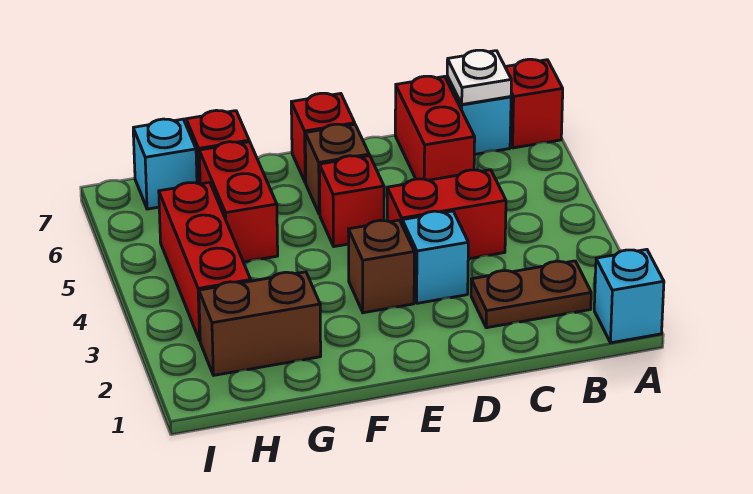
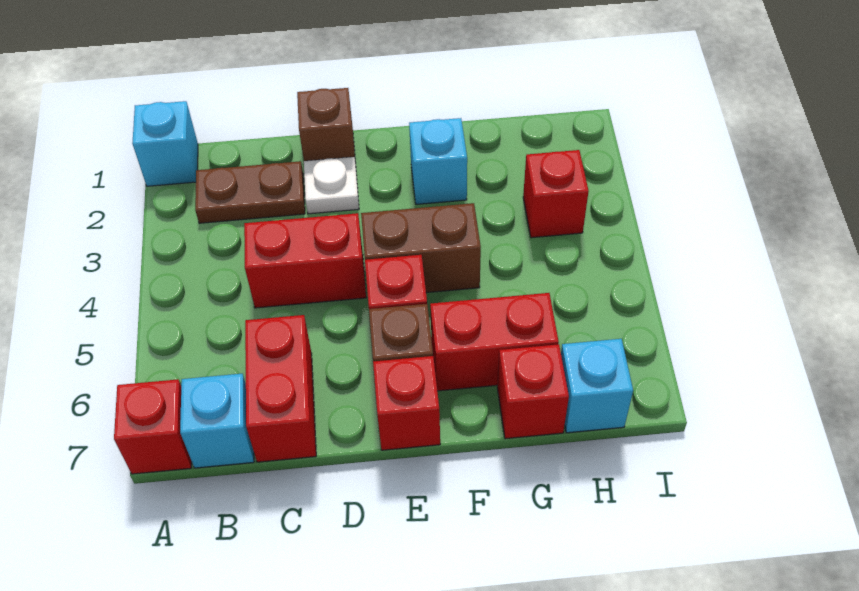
white 1x1 plate [447,50,511,104] -> white 1x1 plate moved to [304,157,359,214]
cyan 1x1 brick [402,211,468,303] -> cyan 1x1 brick moved to [409,118,467,204]
brown 1x1 brick [348,220,414,313] -> brown 1x1 brick moved to [297,88,356,164]
brown 1x2 brick [199,272,321,375] -> brown 1x2 brick moved to [361,203,481,293]
red 1x2 brick [199,142,278,262] -> red 1x2 brick turned to [430,293,559,391]
red 1x3 brick [159,182,251,340] -> red 1x1 brick [523,150,589,238]

